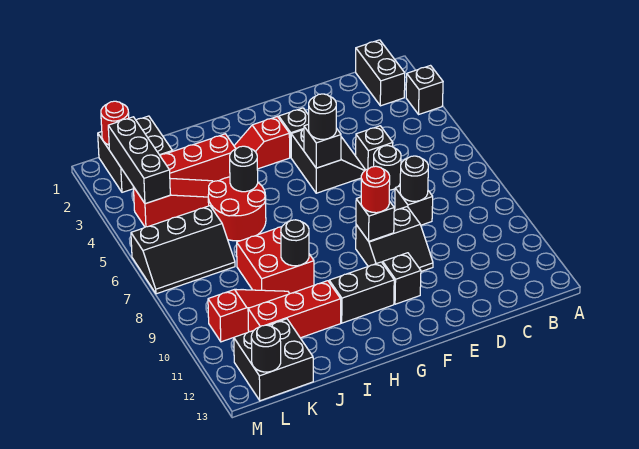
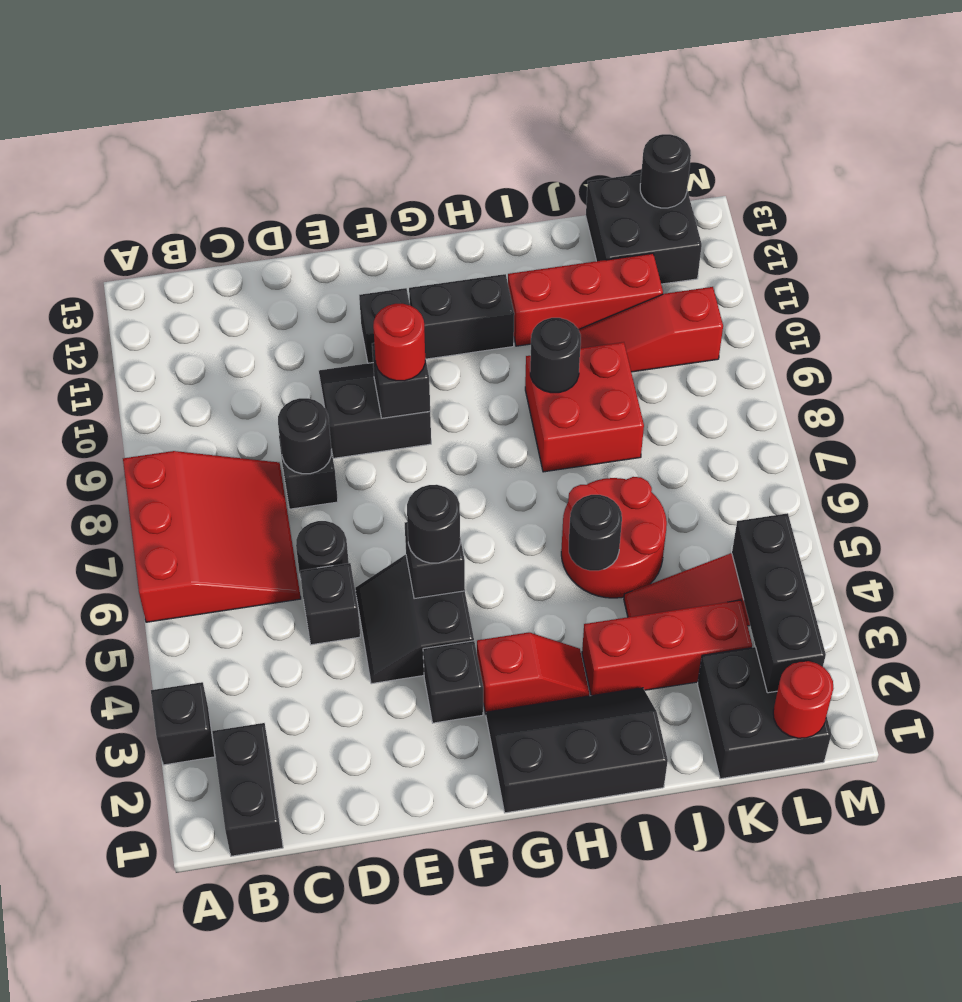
none -> red 3x3 slope [123,451,301,622]
black 2x3 slope [131,206,235,294] -> black 2x3 slope moved to [486,688,668,813]

